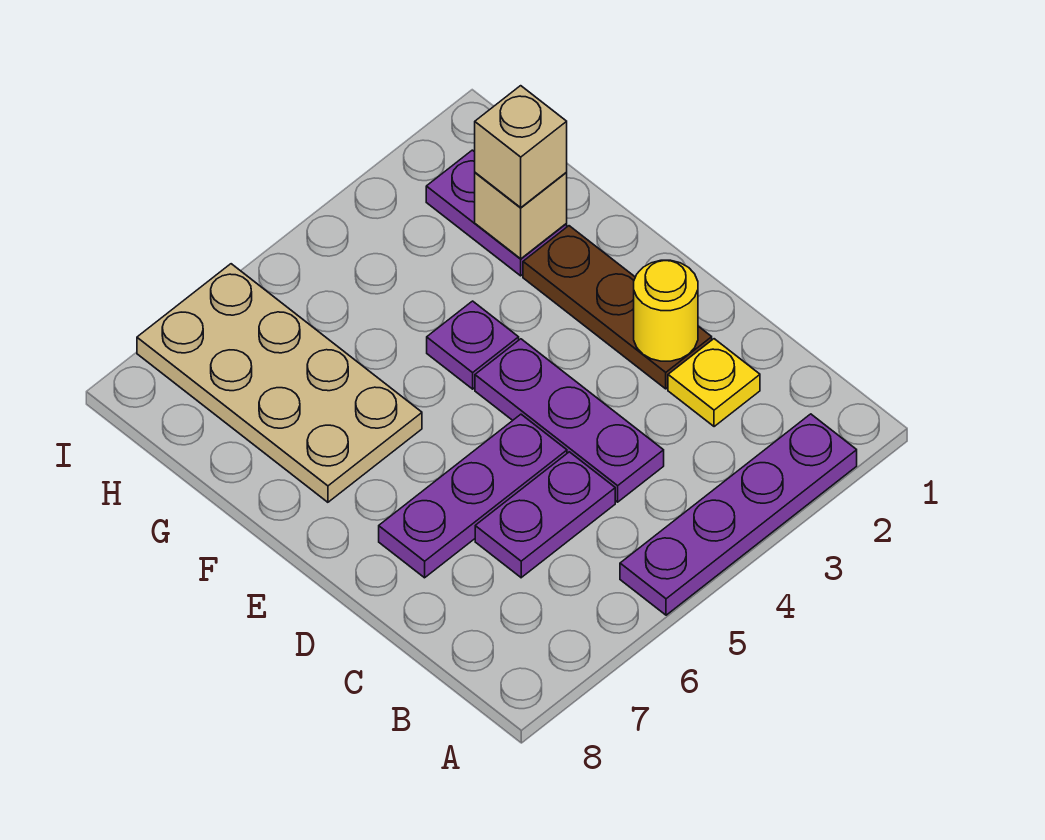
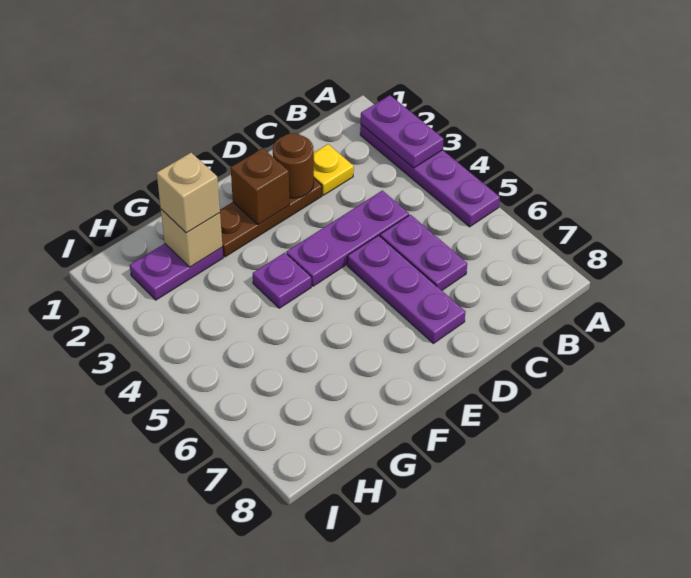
none -> purple 1x2 plate [361,95,444,168]
yellow 1x1 round brick [634,260,698,361] -> brown 1x1 round brick [273,133,314,198]
none -> brown 1x1 brick [231,148,289,225]
tan 2x4 plate [137,264,422,502] -> none

